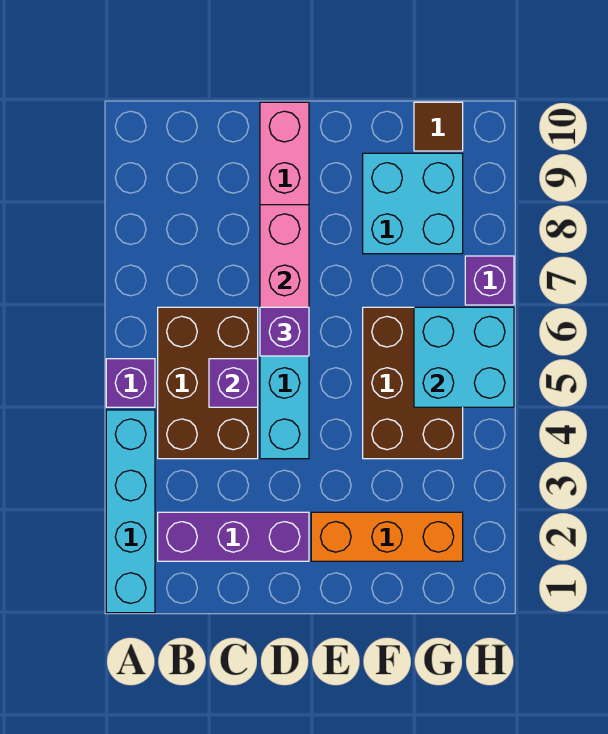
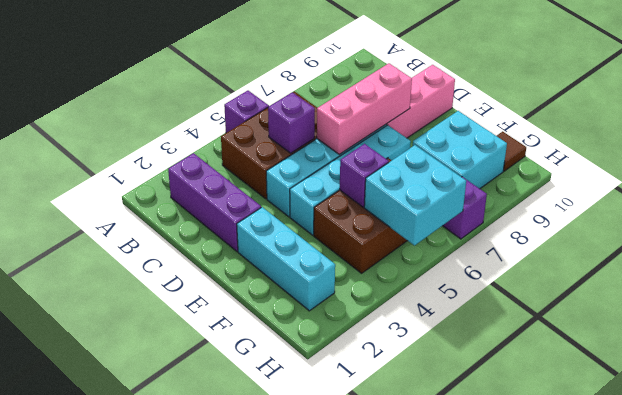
cyan 1x4 brick [106,410,155,613] -> cyan 1x4 brick moved to [290,125,411,235]
purple 1x1 brick [260,307,309,356] -> purple 1x1 brick moved to [340,144,389,207]
orange 1x3 brick [311,512,463,561] -> cyan 1x3 brick [237,207,335,311]

